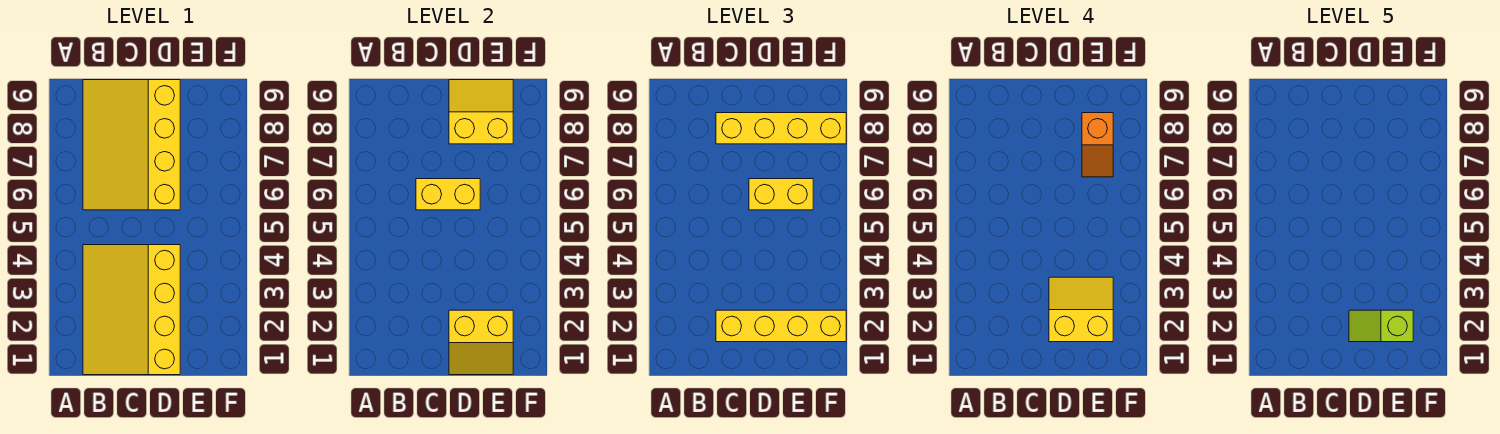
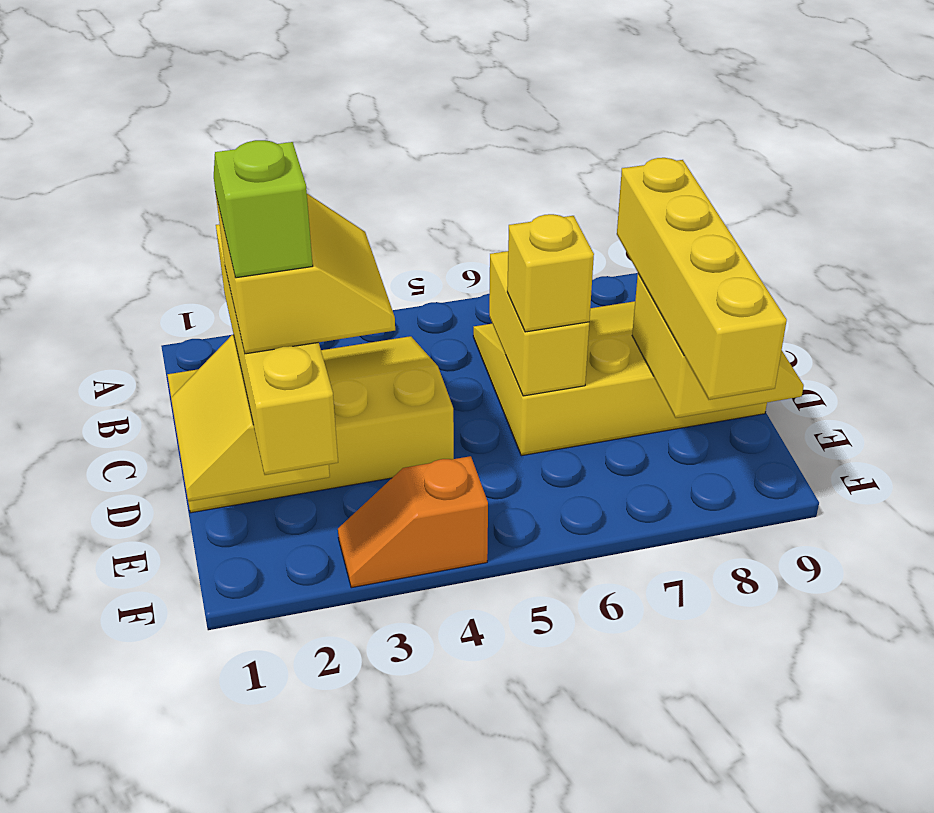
yellow 1x2 brick [749,179,813,210] -> yellow 1x1 brick [507,214,594,332]
orange 1x2 slope [1082,113,1113,177] -> orange 1x2 slope moved to [338,456,488,588]

